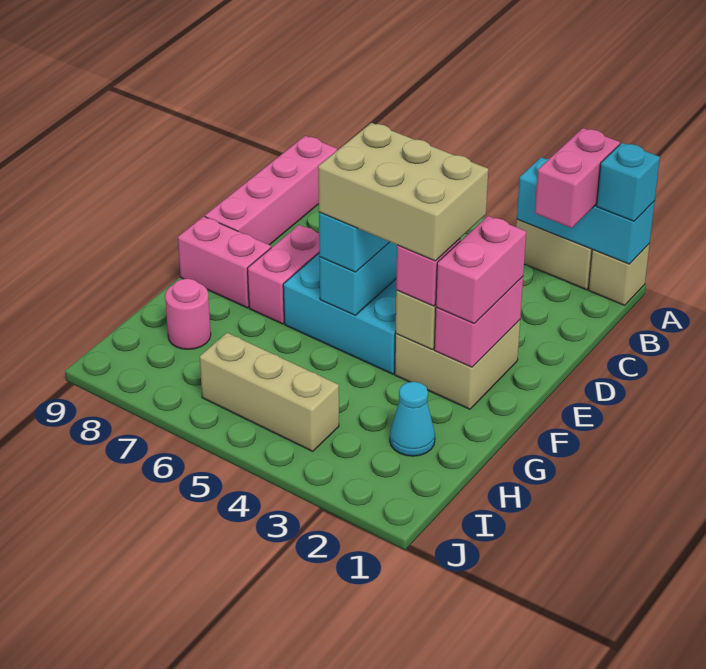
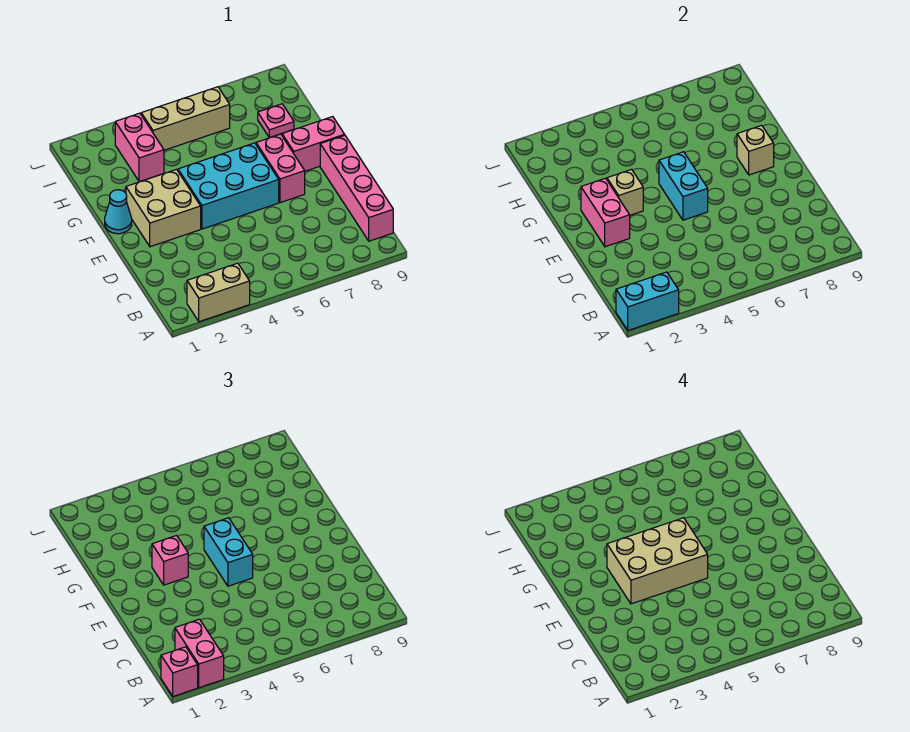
tan 1x1 brick [588,244,650,305] -> tan 1x1 brick moved to [737,125,774,175]
cyan 1x3 brick [517,157,655,264] -> cyan 1x2 brick [616,272,679,330]
cyan 1x1 brick [597,143,660,221] -> pink 1x1 brick [161,647,198,696]
pink 1x2 brick [436,216,526,324] -> pink 1x2 brick moved to [115,113,164,182]
cyan 1x1 cone [390,382,435,456] -> cyan 1x1 cone moved to [105,190,132,234]
pink 1x1 round brick [165,279,211,349] -> pink 1x1 plate [258,104,294,138]

